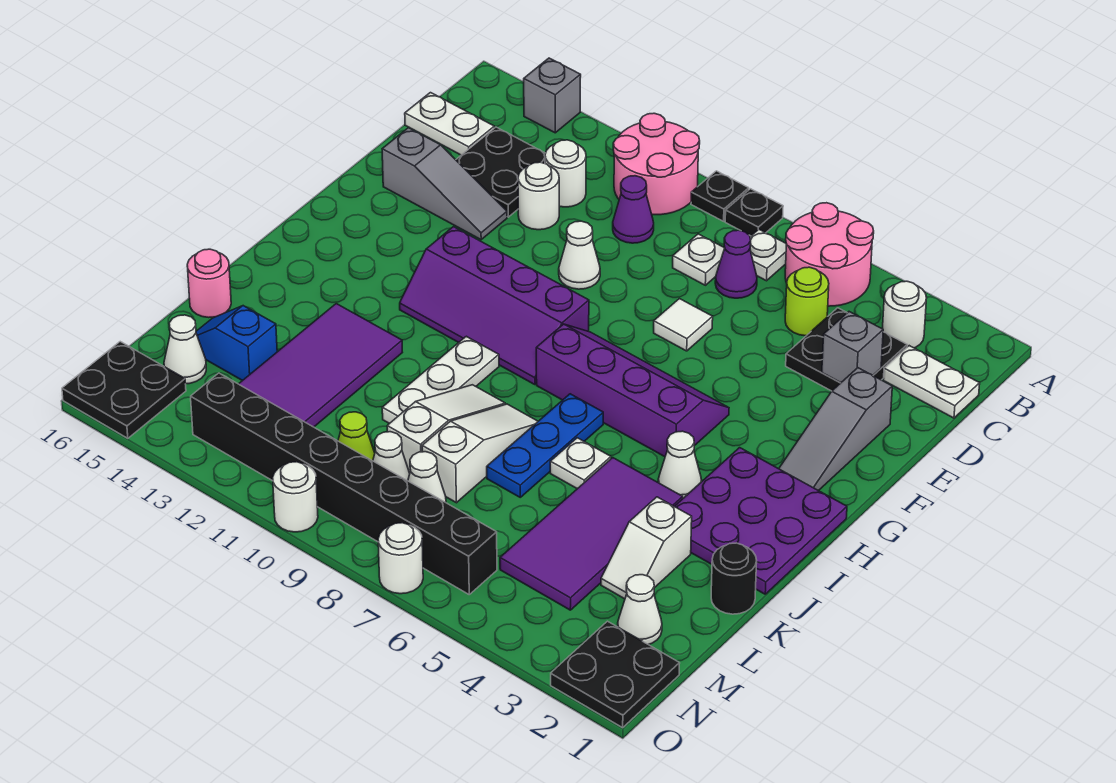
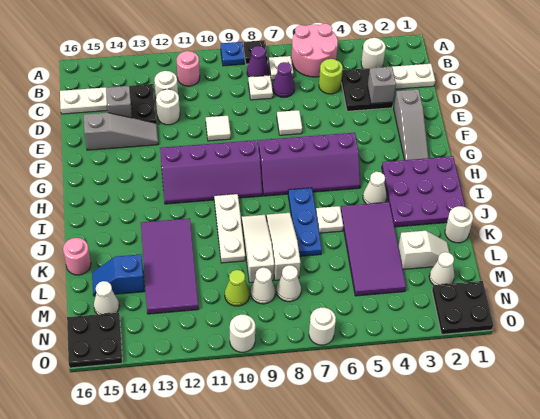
black 1x1 plate [691,171,749,221] -> blue 1x1 plate [221,42,245,66]
pink 2x2 round brick [613,113,700,215] -> pink 1x1 round brick [177,51,200,86]
grey 1x1 brick [524,58,581,133] -> grey 1x1 brick moved to [106,86,132,118]
purple 1x1 cone [613,176,654,243] -> purple 1x1 cone moved to [247,46,269,77]
white 1x1 cone [559,221,600,289] -> white 1x1 tile [206,116,231,141]
purple 2x4 slope [536,324,729,457] -> purple 2x4 slope turned to [259,133,360,196]
black 1x1 round brick [711,543,757,614] -> white 1x1 round brick [445,206,473,243]
white 1x2 slope [601,497,692,599] -> white 1x2 slope turned to [398,231,450,269]
black 1x8 brick [191,373,497,594] -> none

